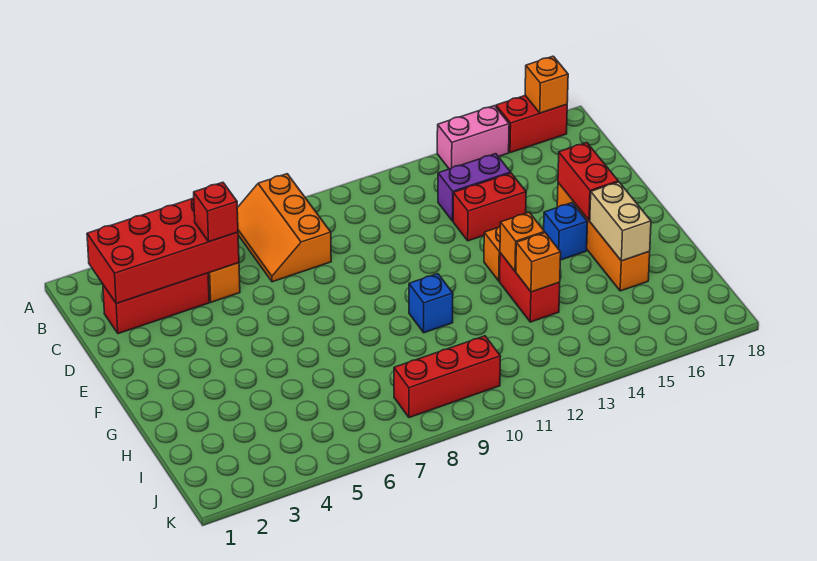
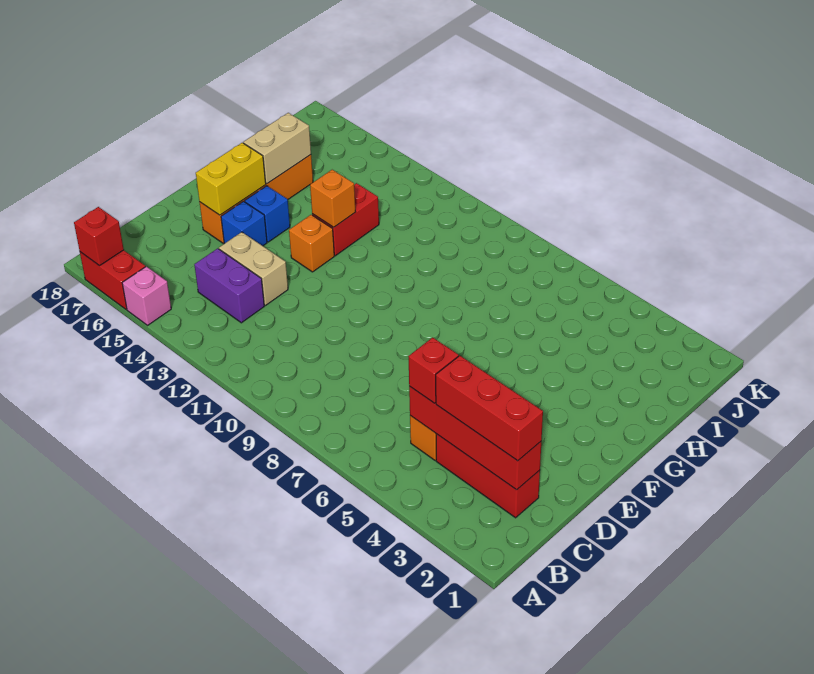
orange 2x3 slope [237,174,331,282] -> none
pink 1x2 brick [437,106,509,169] -> pink 1x1 brick [122,266,171,325]
orange 1x1 brick [525,56,568,113] -> red 1x1 brick [74,207,124,266]
red 2x4 brick [87,198,239,303] -> red 1x4 brick [409,386,541,490]
red 1x2 brick [453,173,526,241] -> tan 1x2 brick [219,232,288,305]
red 1x2 brick [558,143,618,220] -> yellow 1x2 brick [196,143,266,215]
blue 1x1 brick [409,274,453,333] -> blue 1x1 brick moved to [221,201,267,246]
orange 1x1 brick [516,233,561,292] -> none
red 1x3 brick [394,336,501,418] -> red 1x3 brick moved to [436,356,543,461]

